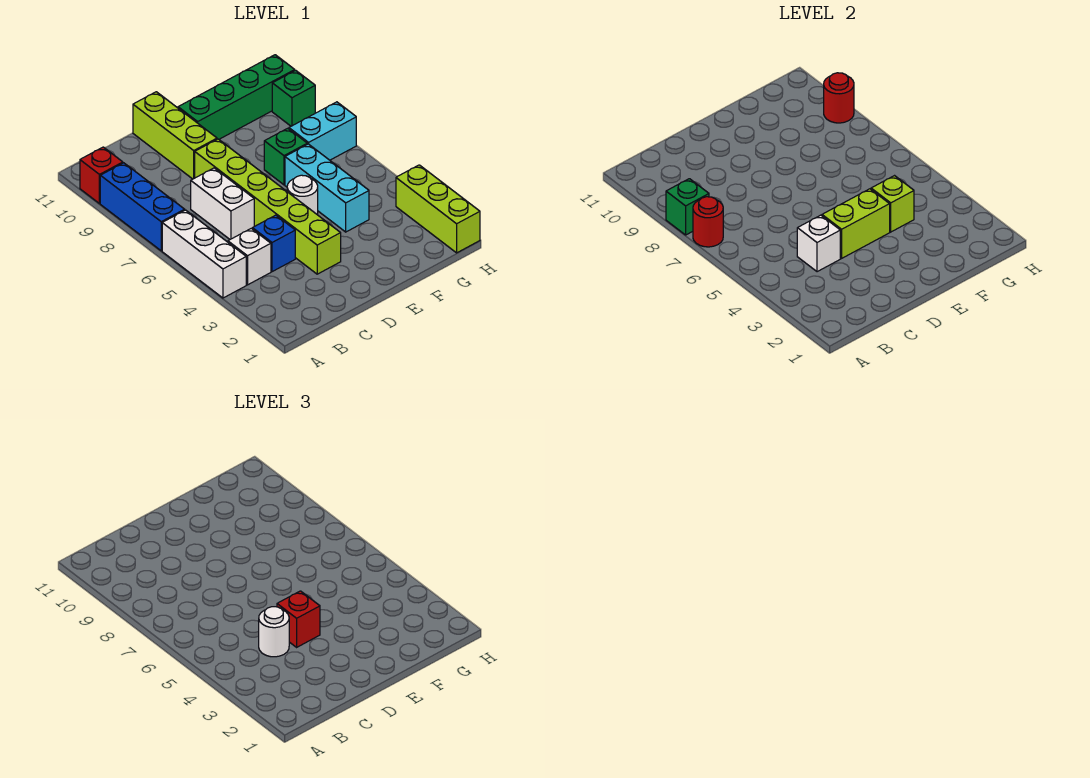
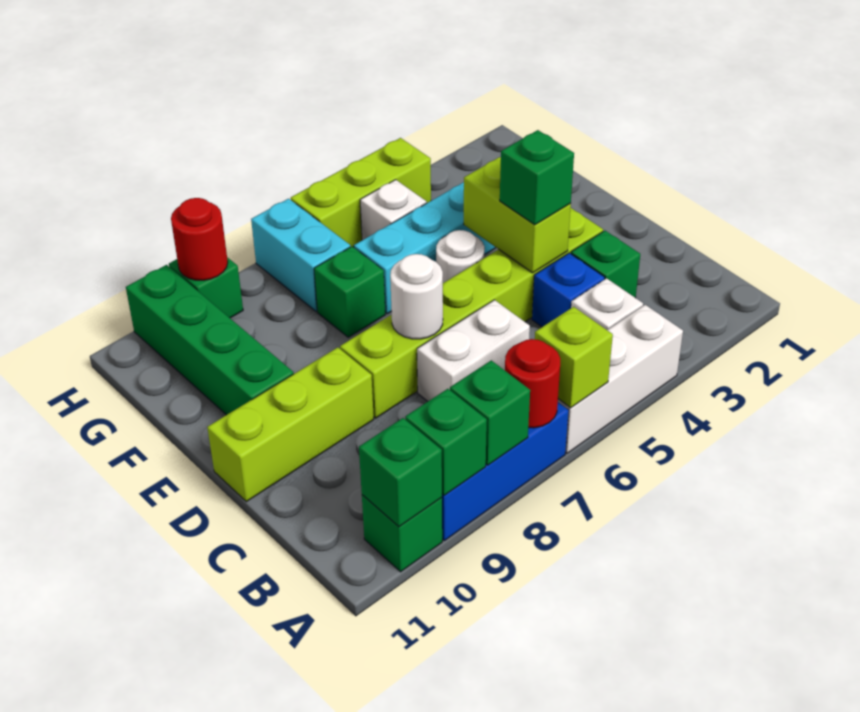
none -> green 1x1 brick [405,389,487,495]
red 1x1 brick [80,147,123,204] -> green 1x1 brick [362,495,442,572]
none -> green 1x1 brick [359,418,442,527]
none -> green 1x1 brick [571,231,640,298]
white 1x1 brick [797,215,840,272] -> white 1x1 brick moved to [360,180,427,240]
white 1x1 round brick [259,607,289,657] -> white 1x1 round brick moved to [390,254,443,339]
red 1x1 brick [277,591,320,647] -> green 1x1 brick [500,130,574,225]
lime 1x1 brick [871,176,914,232] -> lime 1x1 brick moved to [535,307,613,408]
lime 1x3 brick [396,165,480,253] -> lime 1x3 brick moved to [291,138,431,247]

